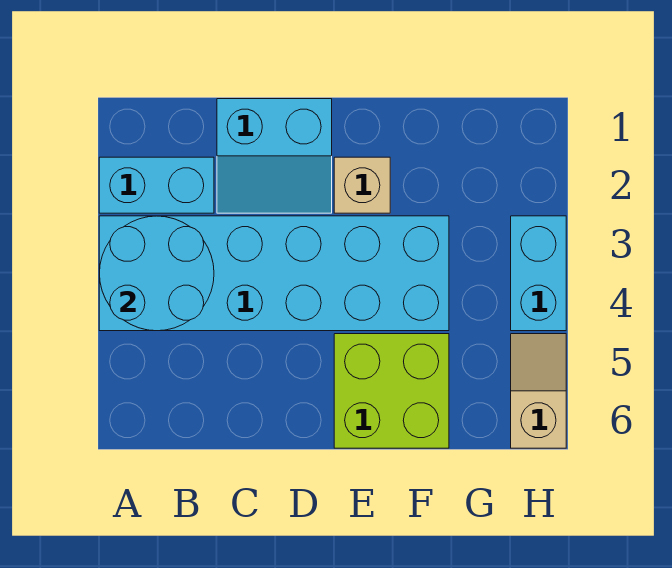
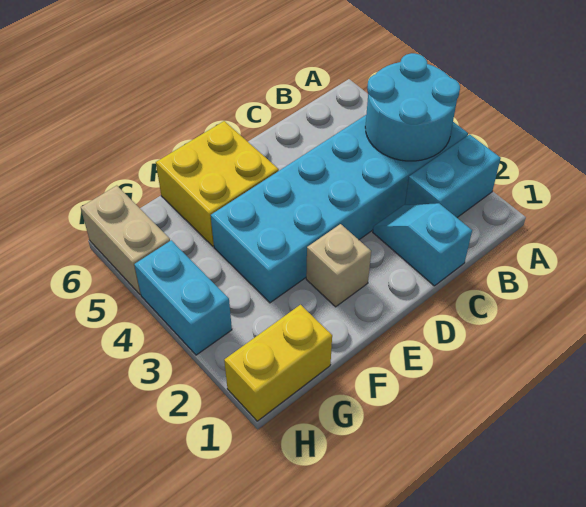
cyan 2x2 slope [217,99,332,213] -> cyan 1x2 slope [373,203,472,286]
lime 2x2 brick [334,334,449,448] -> yellow 2x2 brick [156,121,279,246]
none -> yellow 1x2 brick [224,305,332,421]
tan 1x2 slope [511,334,566,448] -> tan 1x2 brick [81,186,170,295]

